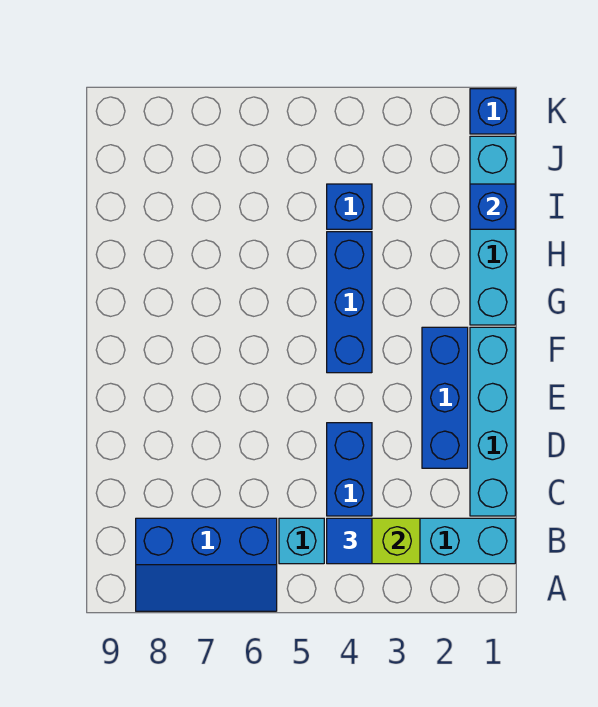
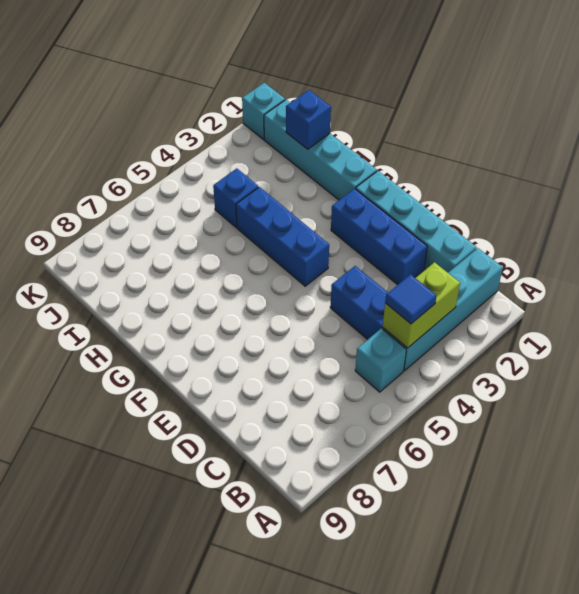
blue 2x3 slope [136,518,277,611] -> none
blue 1x1 brick [470,89,515,134] -> cyan 1x1 brick [242,83,285,139]

